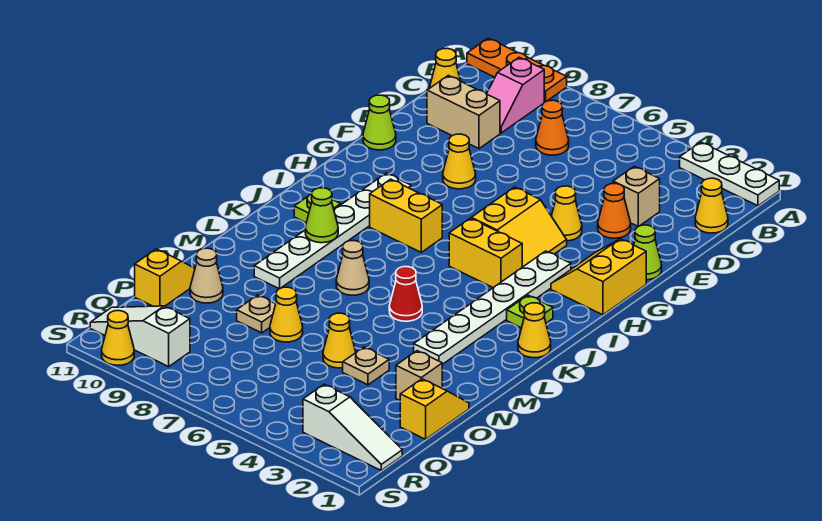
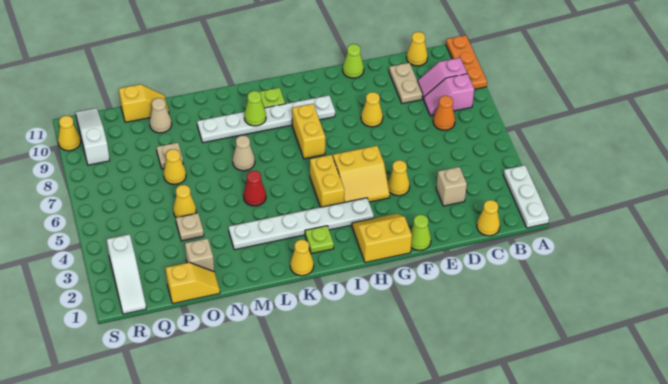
none -> pink 1x2 slope [424,74,474,116]
tan 1x2 brick [427,75,500,149] -> tan 1x2 plate [389,63,423,104]
orange 1x1 cone [598,184,631,238] -> none

